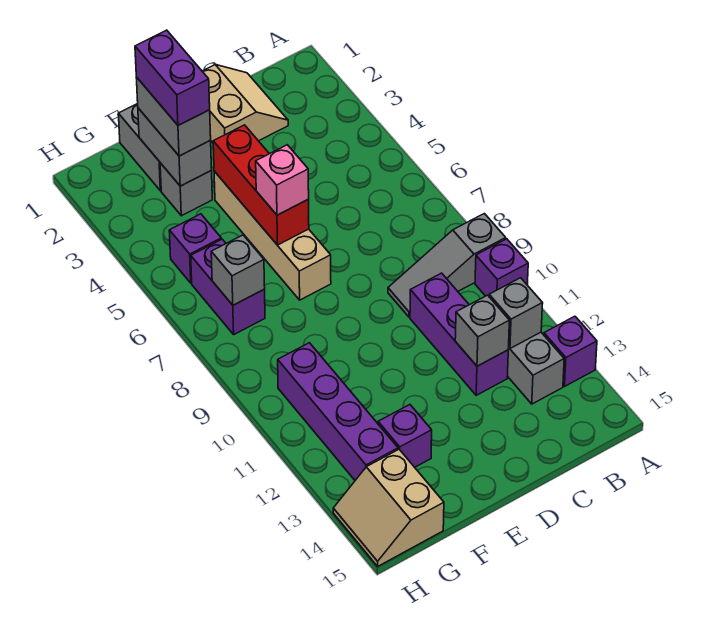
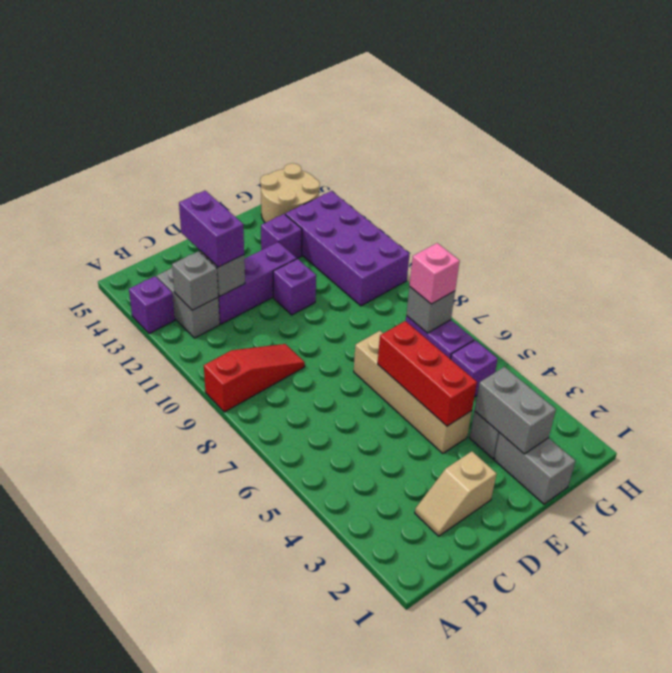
grey 1x3 slope [388,214,506,317] -> red 1x3 slope [204,344,305,412]
purple 1x1 brick [475,239,528,296] -> purple 1x1 brick moved to [273,259,316,315]
tan 2x2 slope [202,65,288,143] -> tan 1x2 slope [415,451,497,536]
purple 1x3 brick [410,273,508,395] -> purple 1x3 brick turned to [218,242,297,324]
pink 1x1 brick [256,145,309,215] -> pink 1x1 brick moved to [410,243,460,304]
grey 1x2 brick [136,77,211,156] -> none
purple 1x2 brick [135,30,210,125] -> purple 1x2 brick moved to [179,191,244,267]
purple 1x4 brick [278,343,398,480] -> purple 2x4 brick [285,191,409,306]
tan 2x2 slope [333,449,444,566] -> tan 2x2 round brick [260,163,320,223]

